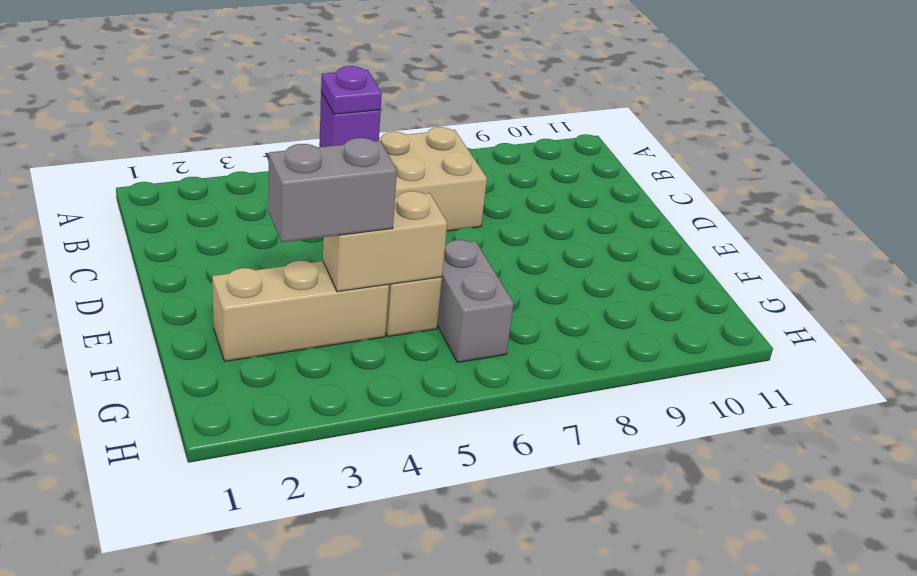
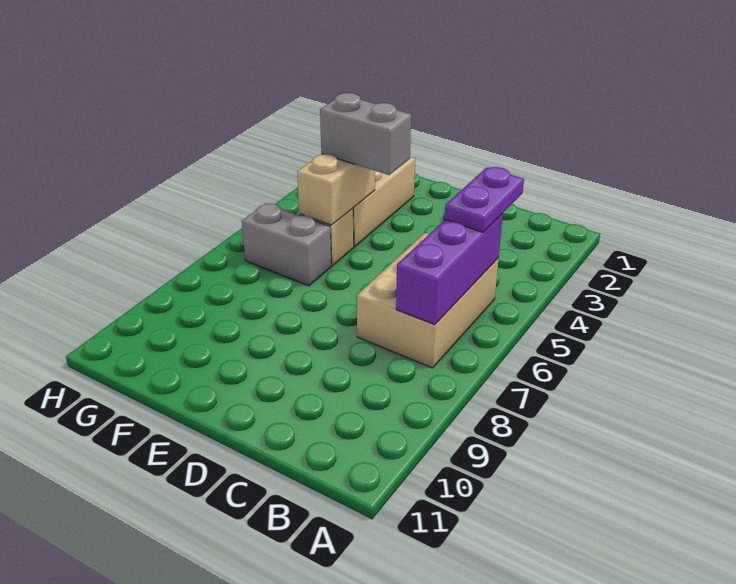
purple 1x1 brick [320,92,381,147] -> purple 1x3 brick [396,213,503,325]
purple 1x1 plate [321,66,382,114] -> purple 1x2 plate [445,167,524,232]
grey 1x2 brick [268,138,397,242] -> grey 1x2 brick turned to [320,93,411,175]

